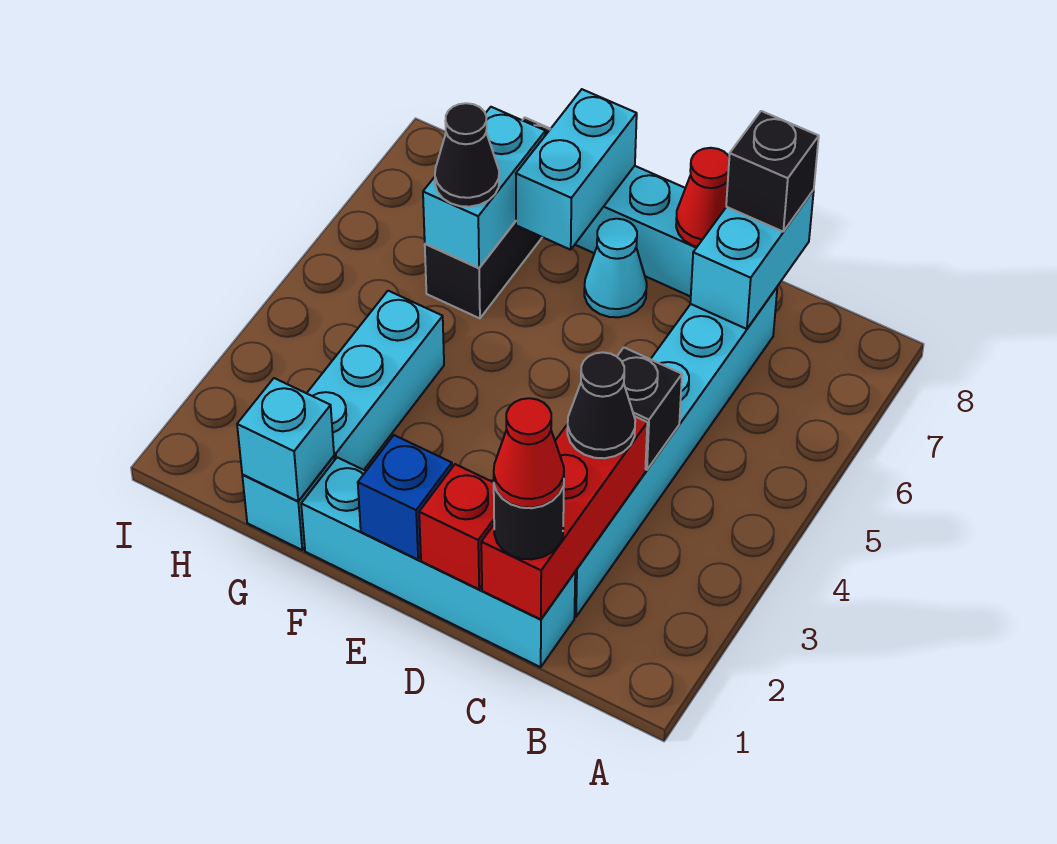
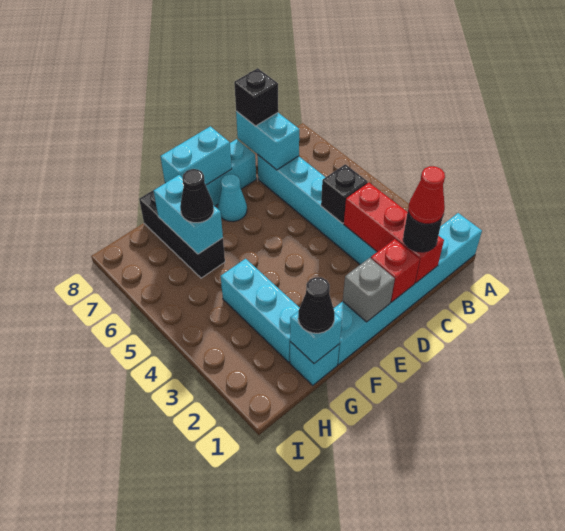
cyan 1x4 brick [301,457,575,667] -> cyan 1x6 brick [334,213,482,365]
black 1x1 cone [567,352,635,458] -> black 1x1 cone moved to [298,277,335,333]
red 1x1 cone [676,148,729,247] -> none
blue 1x1 brick [358,435,452,560] -> grey 1x1 brick [343,258,395,322]
cyan 1x2 brick [516,89,637,250] -> cyan 1x2 brick turned to [160,126,232,185]

